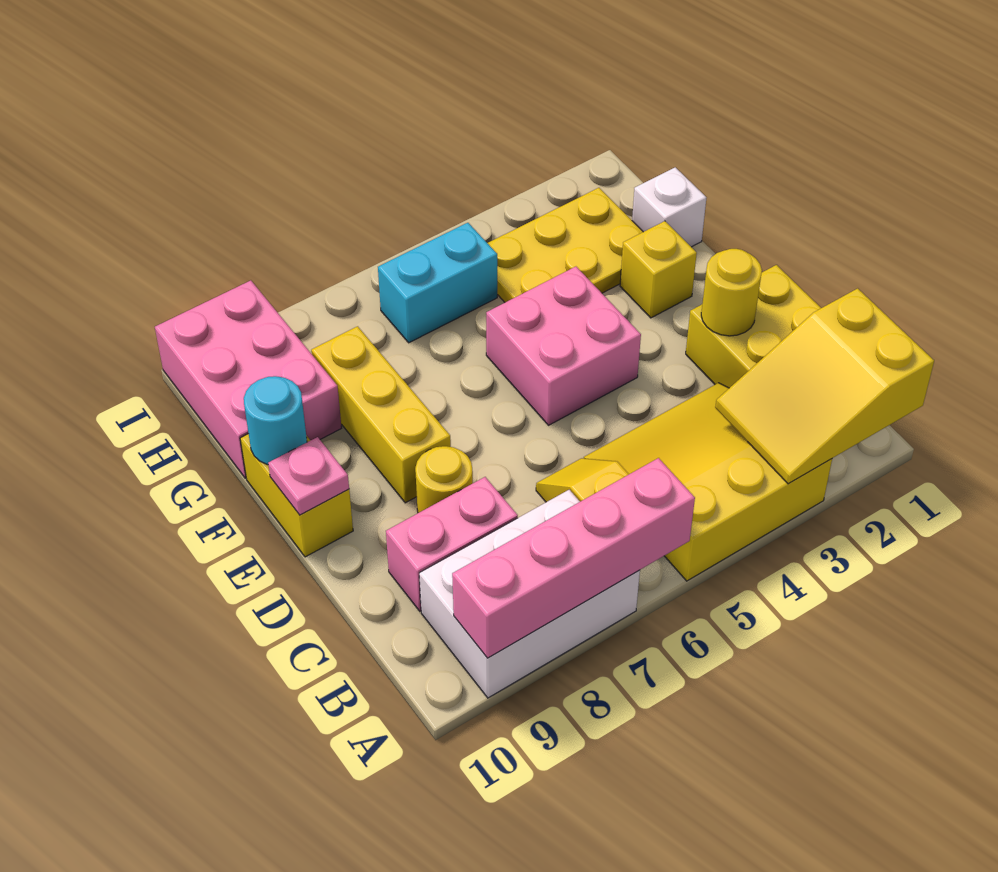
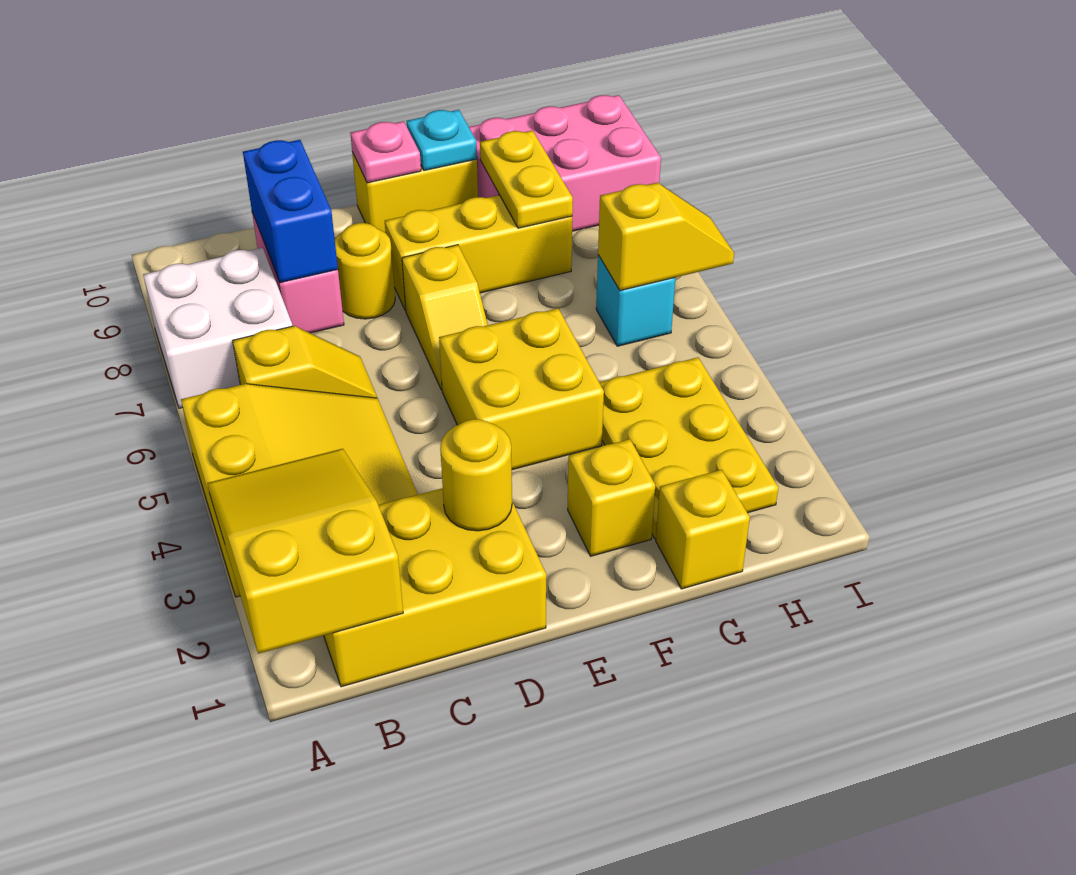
pink 1x4 brick [452,458,695,658] -> none
white 2x3 brick [419,490,640,698] -> white 2x2 brick [143,248,292,408]
none -> blue 1x2 brick [243,140,338,283]
pink 2x2 brick [486,267,641,425] -> yellow 2x2 brick [439,308,604,470]
none -> yellow 1x2 slope [402,245,488,390]
cyan 1x1 round brick [244,376,307,465] -> cyan 1x1 plate [407,110,477,171]
white 1x1 brick [632,167,706,247] -> yellow 1x1 brick [656,470,750,589]
none -> yellow 1x2 plate [480,131,573,228]
cyan 1x2 brick [378,223,497,343] -> cyan 1x1 brick [596,255,675,346]
none -> yellow 1x2 slope [598,183,734,291]

